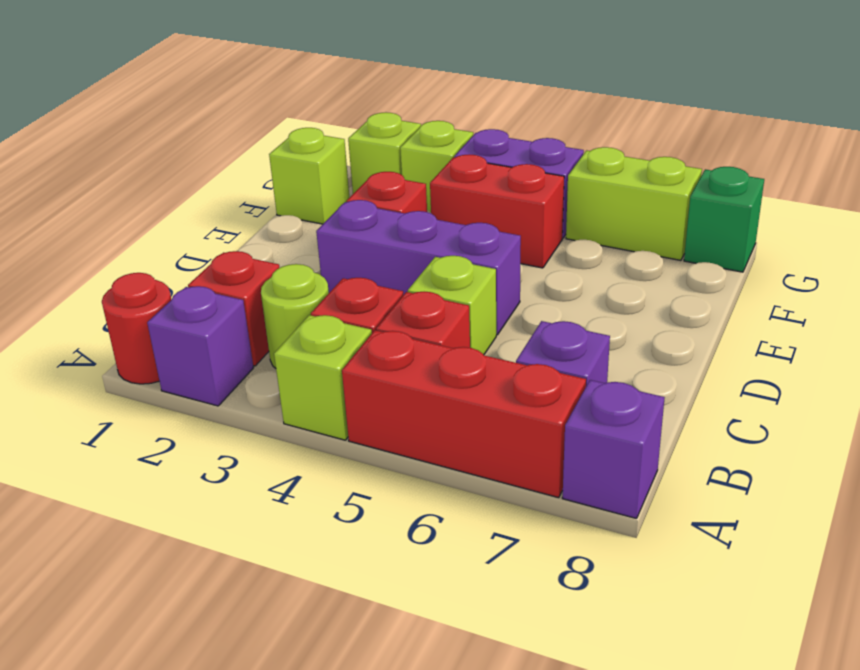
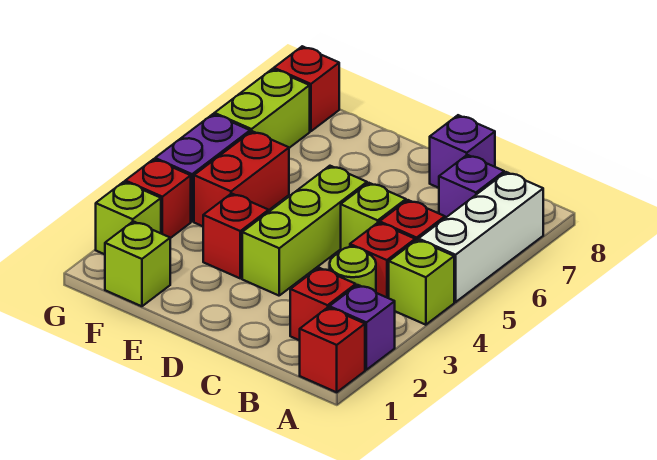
red 1x1 round brick [102,273,172,384] -> red 1x1 brick [299,307,365,392]
red 1x3 brick [342,330,586,498] -> white 1x3 brick [419,172,543,302]
purple 1x1 brick [562,380,665,519] -> purple 1x1 brick moved to [430,115,495,188]
purple 1x3 brick [316,200,521,335] -> lime 1x3 brick [242,166,367,296]
lime 1x1 brick [400,121,473,212] -> red 1x1 brick [125,159,191,238]
green 1x1 brick [684,167,764,272] -> red 1x1 brick [274,46,339,131]

